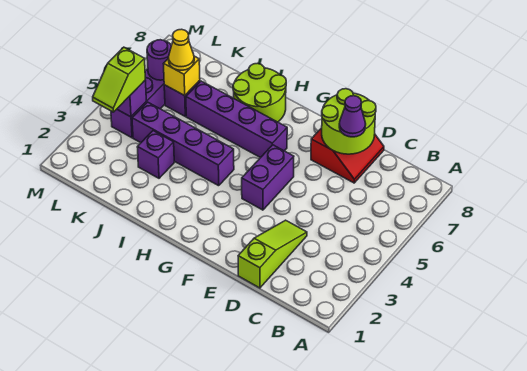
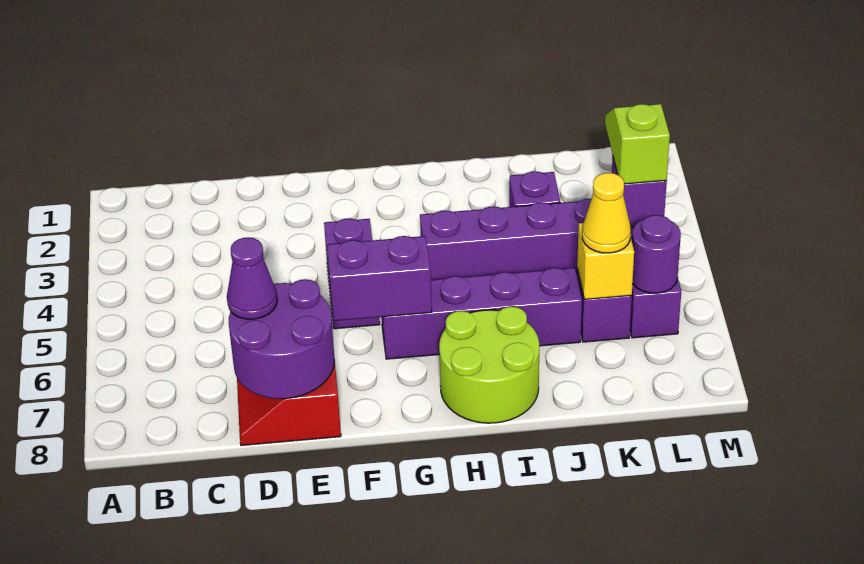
lime 1x3 slope [238,220,307,288] -> none
lime 2x2 round brick [322,89,376,154] -> purple 2x2 round brick [228,279,334,399]
none -> purple 1x2 brick [327,236,432,321]

